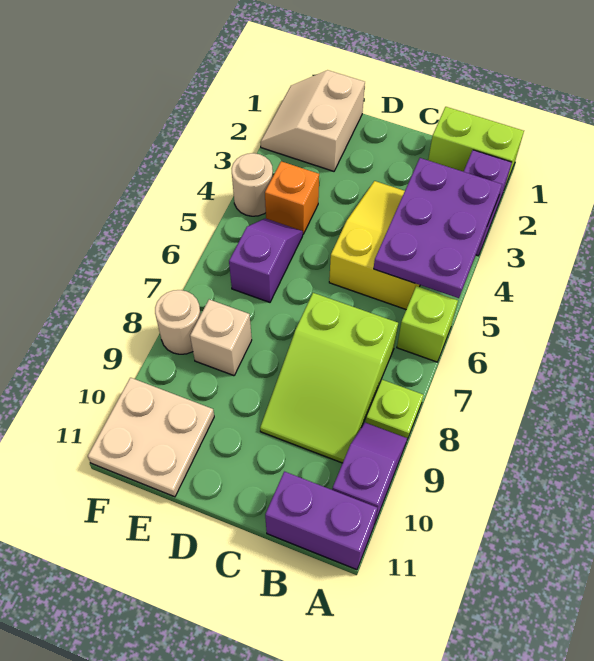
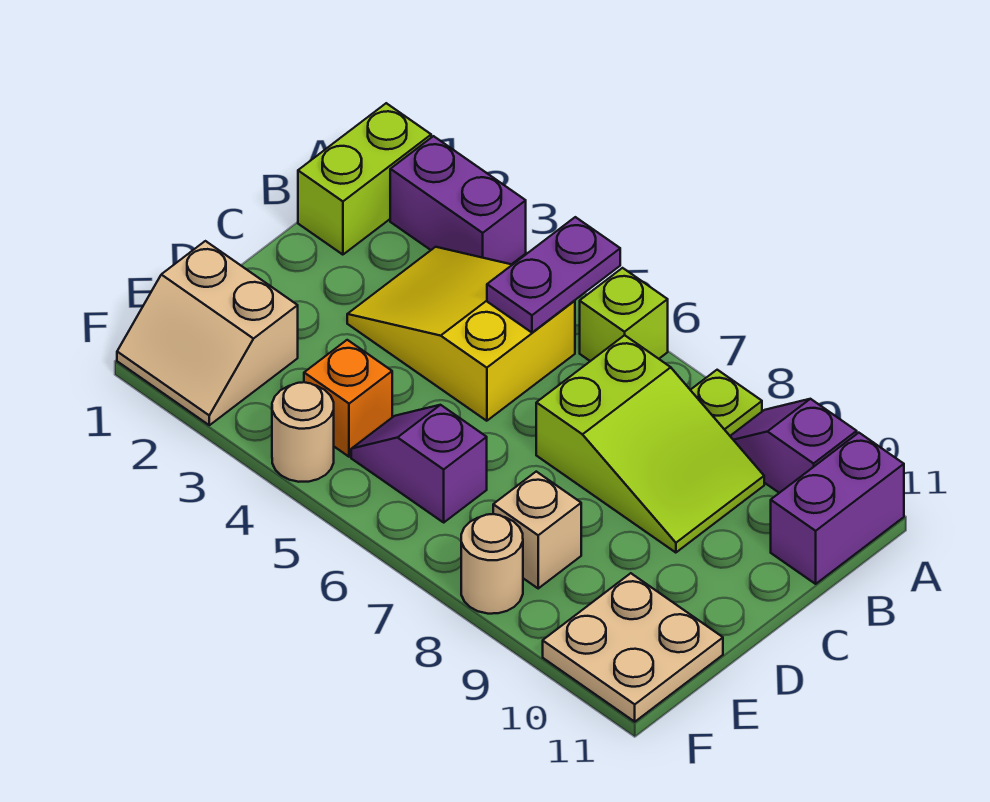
purple 2x3 plate [374,158,502,298] -> purple 1x2 plate [487,217,620,333]

